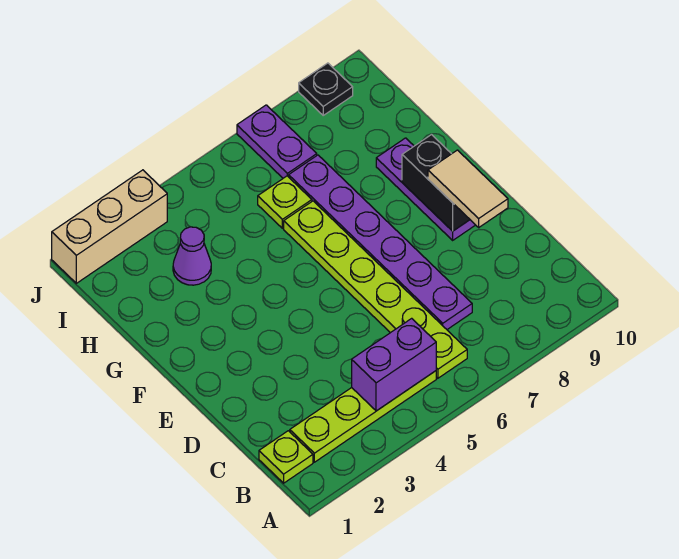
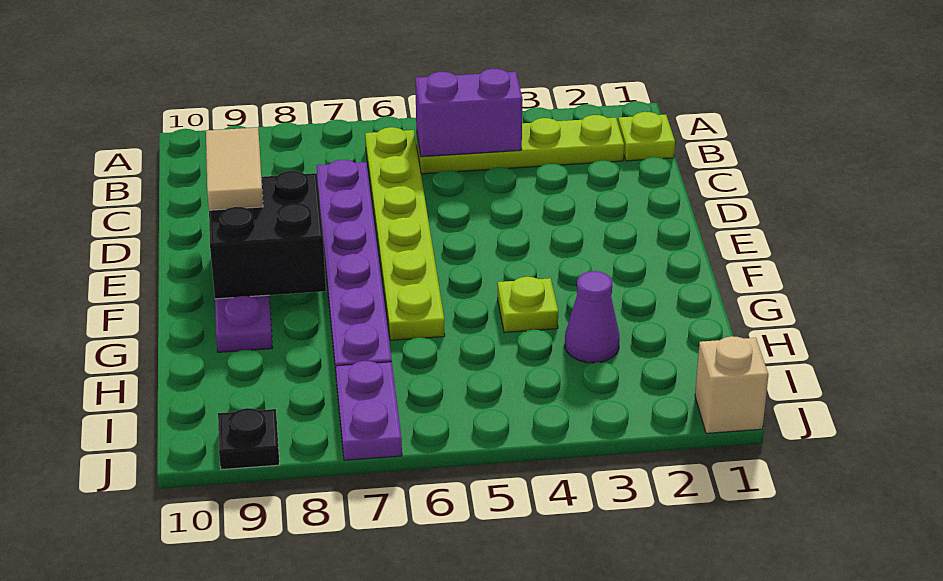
black 1x2 brick [402,135,470,231] -> black 2x2 brick [209,171,326,299]
lime 1x1 plate [258,176,312,228] -> lime 1x1 plate moved to [498,277,558,332]
tan 1x3 brick [52,170,167,283] -> tan 1x1 brick [695,336,769,433]

